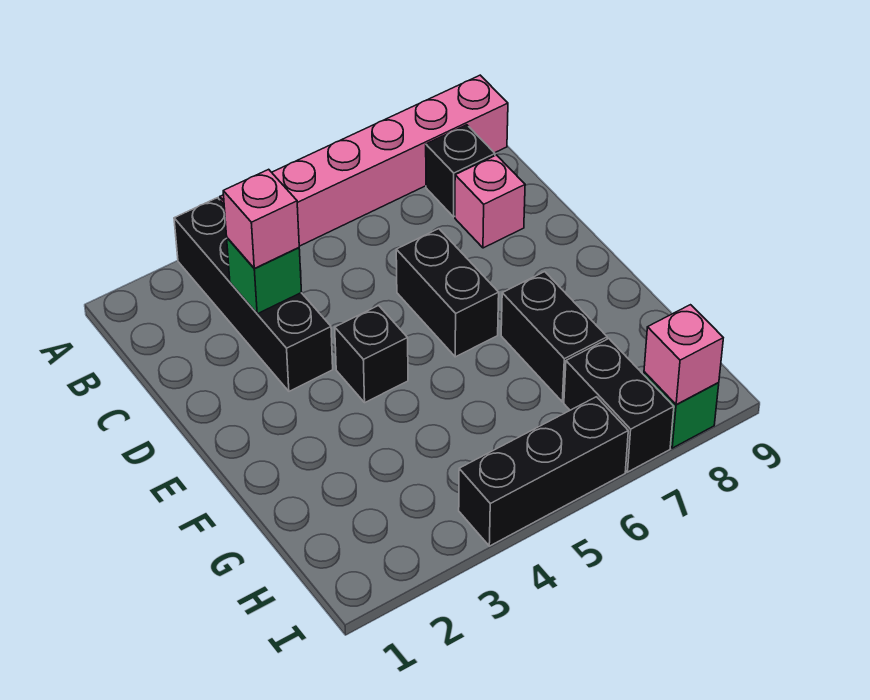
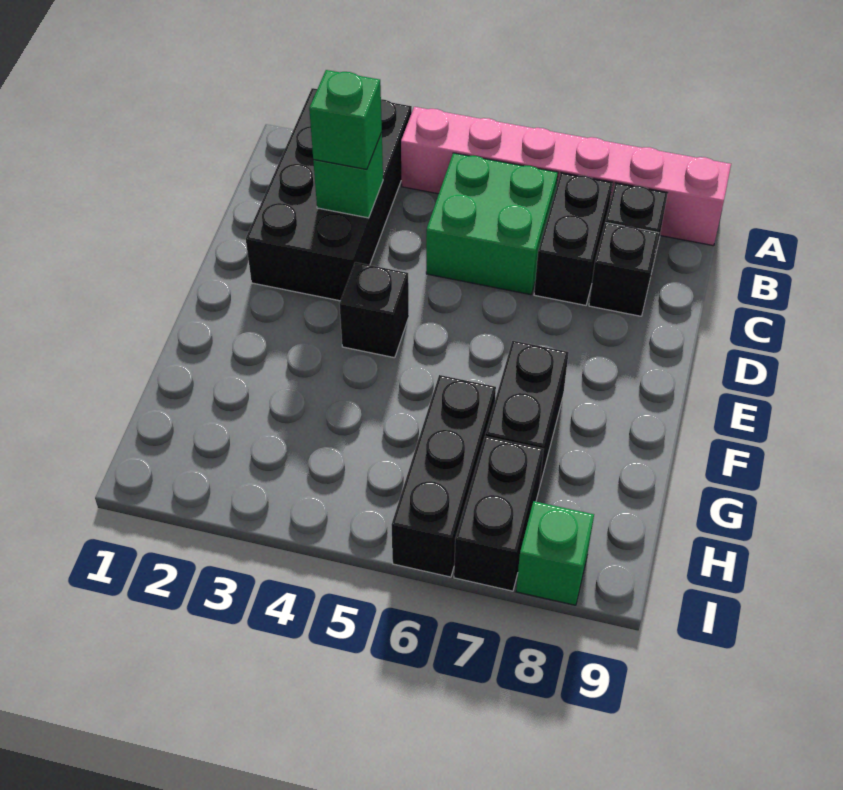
black 1x4 brick [174,198,333,391] -> black 2x4 brick [246,88,412,301]
none -> green 2x2 brick [426,153,558,295]
pink 1x1 brick [223,169,299,268] -> green 1x1 brick [309,70,382,169]
pink 1x1 brick [455,155,525,248] -> black 1x1 brick [589,223,658,316]
black 1x2 brick [396,229,499,357] -> black 1x2 brick moved to [534,173,612,305]
black 1x3 brick [459,397,628,546] -> black 1x3 brick turned to [391,375,496,577]
pink 1x1 brick [644,305,723,404] -> none

